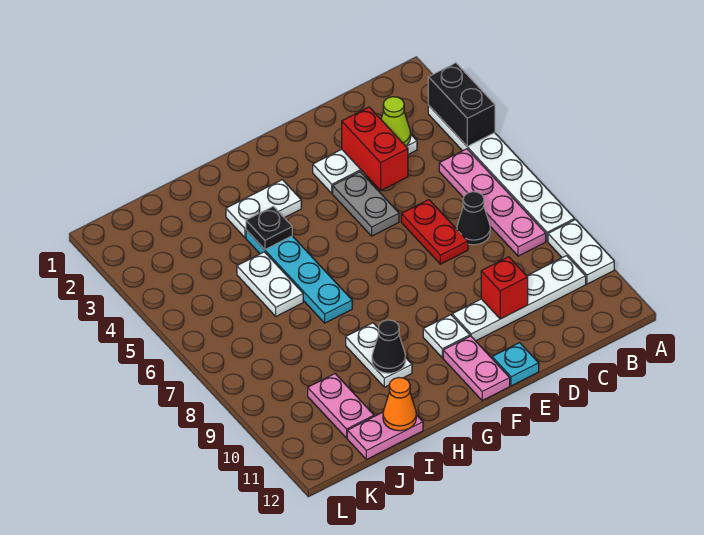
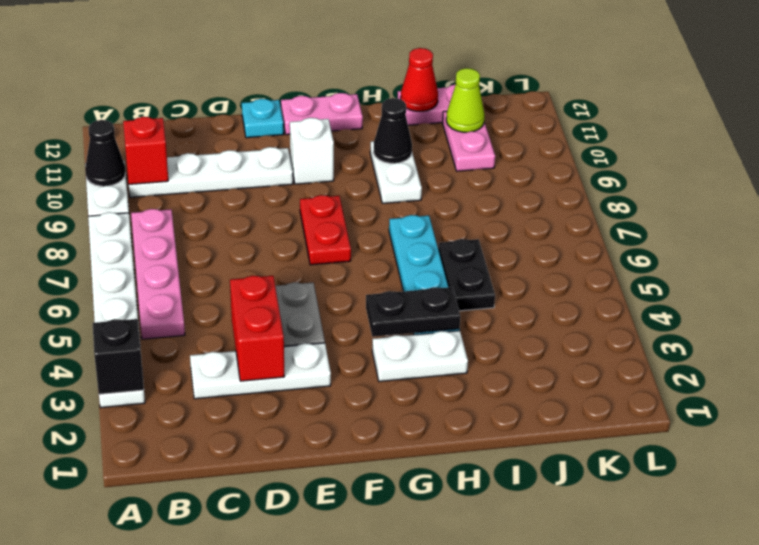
black 1x2 brick [428,63,495,146] -> black 1x1 brick [92,319,144,394]
lime 1x1 cone [381,97,411,146] -> lime 1x1 cone moved to [446,68,485,132]
black 1x1 cone [457,192,490,245] -> black 1x1 cone moved to [85,120,126,186]
red 1x2 plate [401,200,468,264] -> red 1x2 plate moved to [300,195,351,265]
red 1x1 brick [481,257,528,319] -> red 1x1 brick moved to [123,117,168,184]
white 1x1 plate [423,315,470,358] -> white 1x1 brick [290,118,334,184]
pink 1x2 plate [443,336,510,400] -> pink 1x2 plate turned to [281,93,363,135]
black 1x1 plate [246,206,292,249] -> black 1x2 plate [366,287,460,337]
white 1x2 plate [237,252,303,316] -> black 1x2 plate [438,239,495,311]
orange 1x1 cone [383,378,416,431] -> red 1x1 cone [401,48,438,111]

